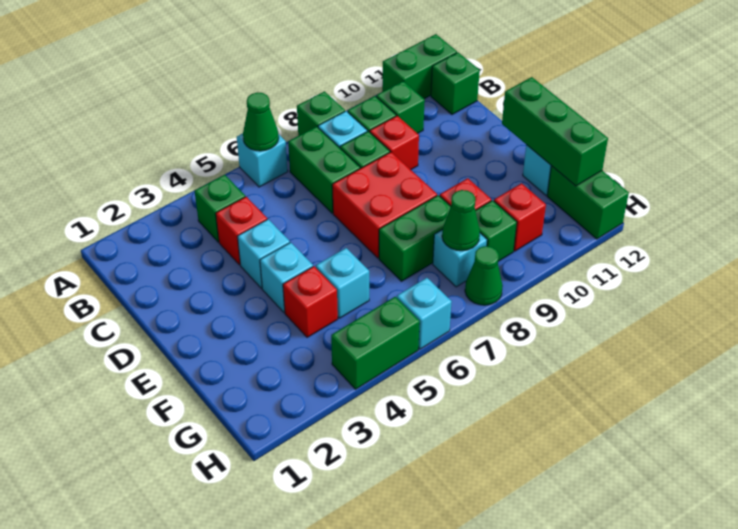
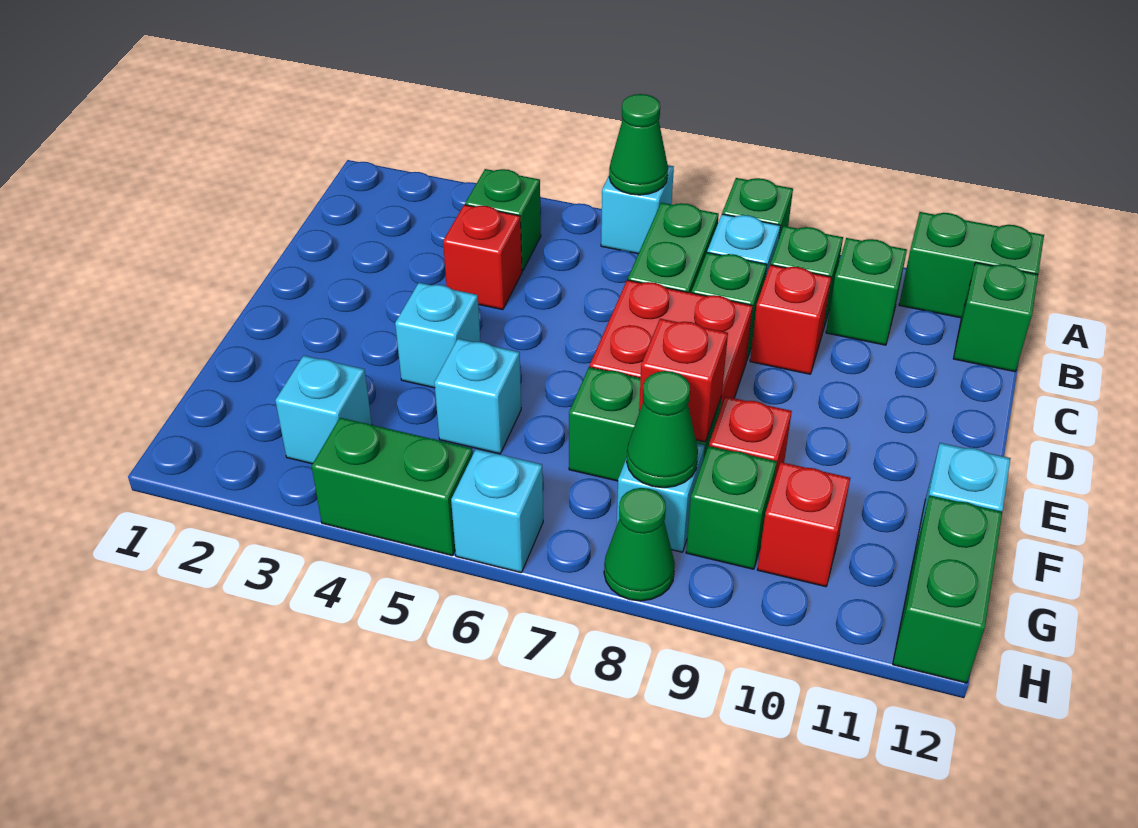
cyan 1x1 brick [237,219,290,288] -> cyan 1x1 brick moved to [275,355,372,464]
green 1x3 brick [502,77,608,186] -> none
red 1x1 brick [283,266,338,337] -> red 1x1 brick moved to [639,319,728,442]

